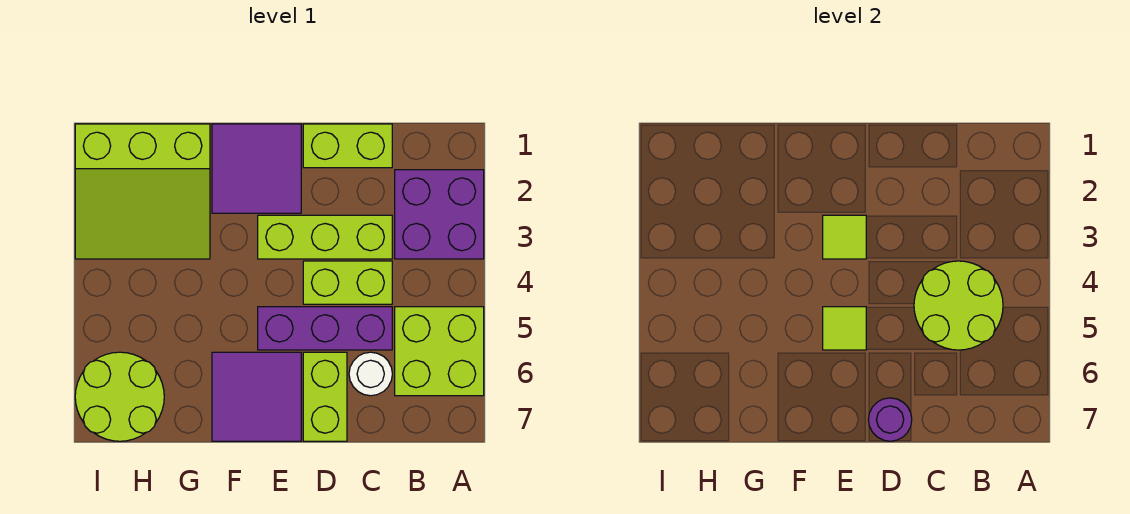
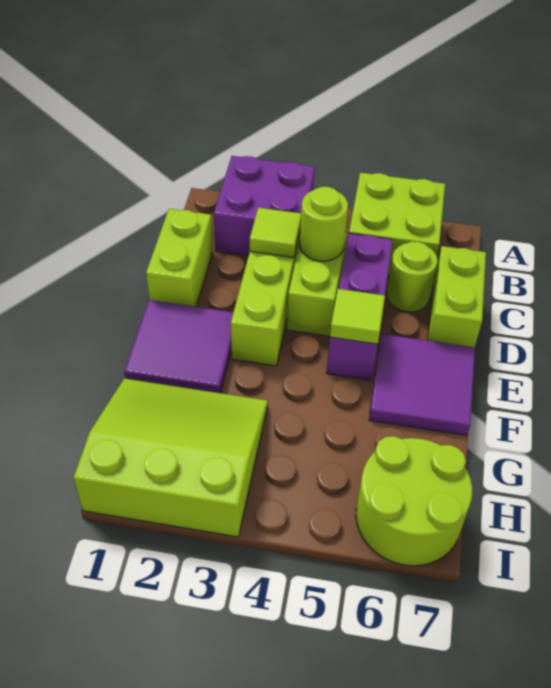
lime 2x2 round brick [914,261,1003,350] -> lime 1x1 round brick [300,187,348,261]
white 1x1 round brick [349,352,392,396] -> lime 1x1 round brick [387,241,438,312]
lime 1x2 brick [303,352,347,441] -> lime 1x2 brick turned to [428,246,486,347]
purple 1x1 round brick [868,398,912,441] -> none
lime 1x1 tile [823,215,866,259] -> lime 1x1 tile moved to [250,208,301,258]
lime 3x3 slope [75,124,210,259] -> lime 3x3 slope turned to [74,378,268,537]

